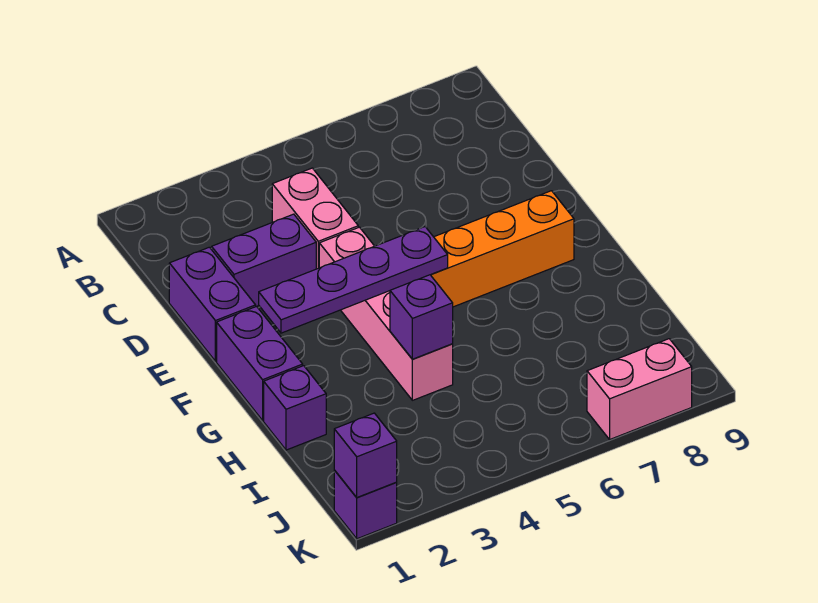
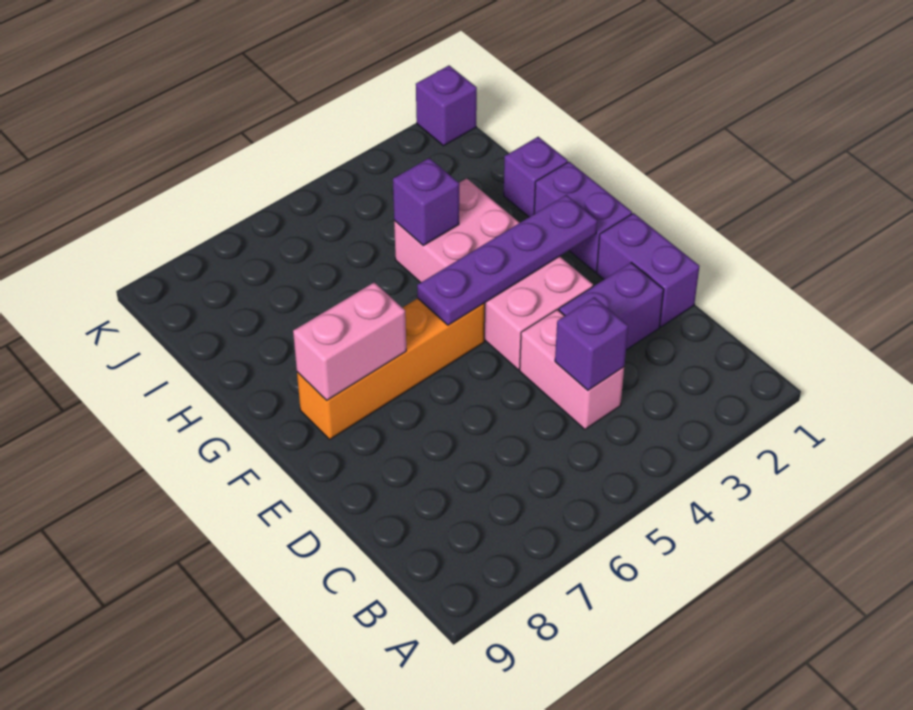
pink 1x4 brick [319,227,453,400] -> pink 2x4 brick [394,178,593,370]
purple 1x1 brick [334,413,397,497] -> purple 1x1 brick moved to [555,297,628,390]
pink 1x2 brick [587,339,692,439] -> pink 1x2 brick moved to [293,282,406,400]

